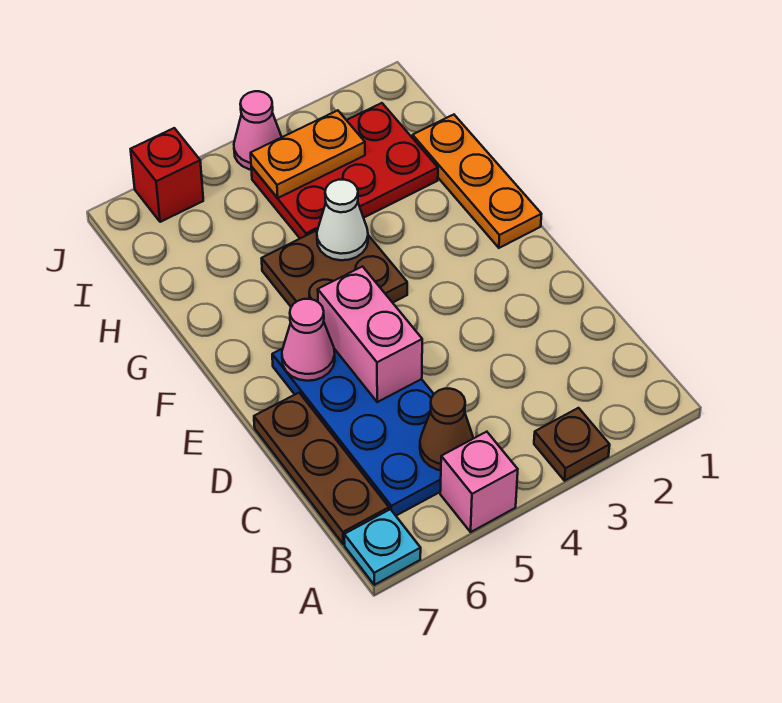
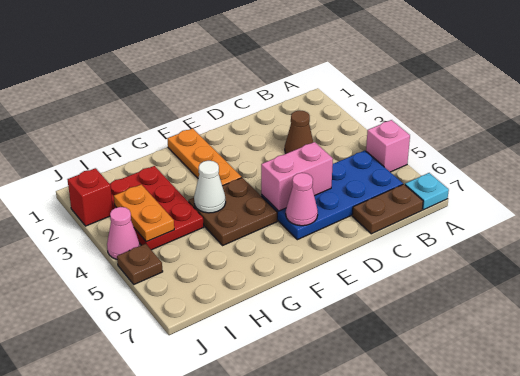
brown 1x1 plate [534,408,610,481] -> brown 1x1 plate moved to [117,244,163,284]
brown 1x1 cone [420,388,473,470] -> brown 1x1 cone moved to [285,110,313,154]
brown 1x3 plate [254,393,389,544] -> brown 1x2 plate [352,184,423,234]
orange 1x3 plate [413,115,541,248] -> orange 1x3 plate turned to [167,128,242,186]
red 1x1 brick [131,128,203,222] -> red 1x1 brick moved to [68,168,113,226]

